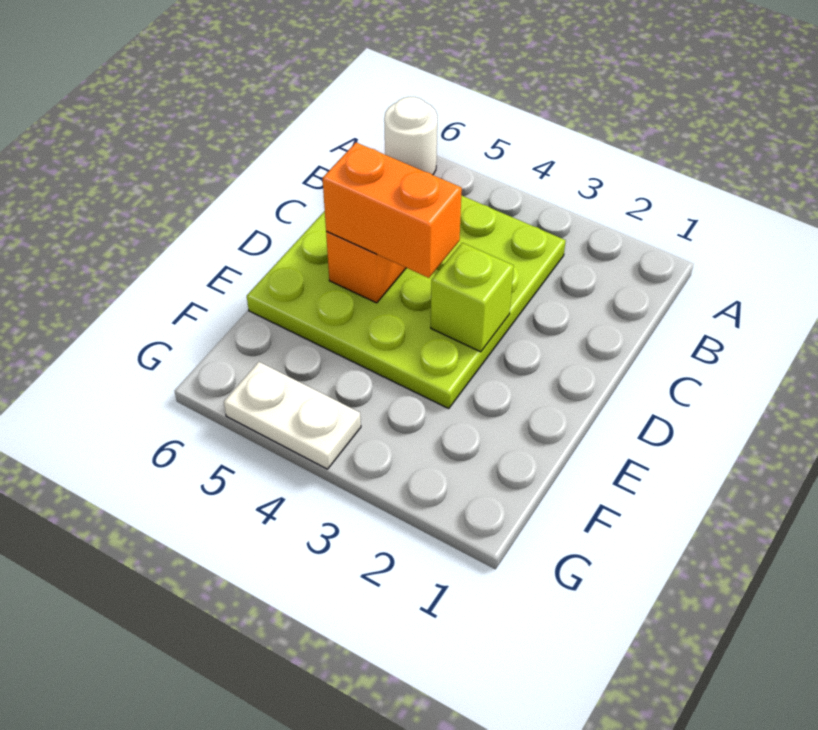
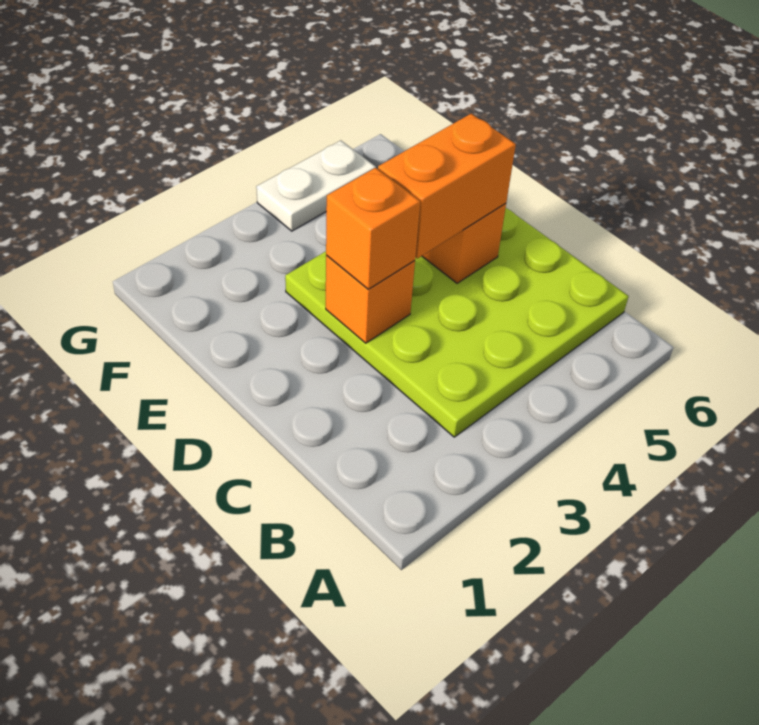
white 1x1 round brick [384,97,437,175] -> none
lime 1x1 brick [431,243,514,352] -> orange 1x1 brick [326,255,415,343]
none -> orange 1x1 brick [326,168,420,289]

